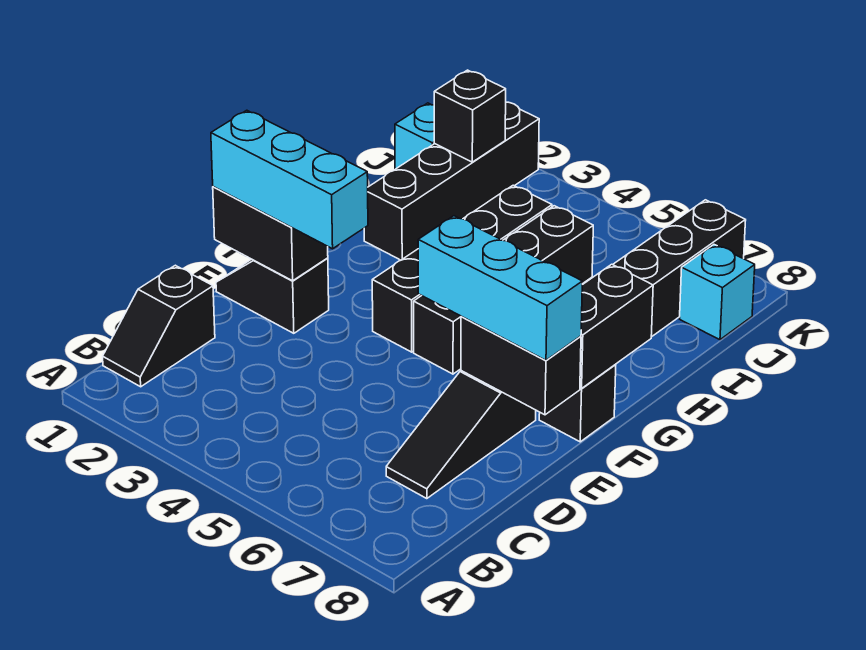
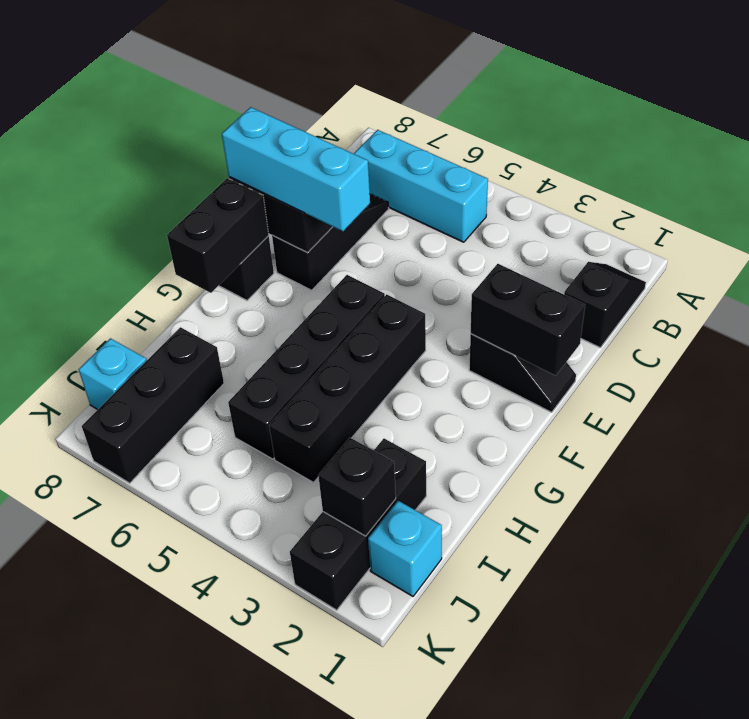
cyan 1x3 brick [211,110,368,249] -> cyan 1x3 brick moved to [354,130,488,242]
black 1x4 brick [364,102,539,260] -> black 1x3 brick [290,439,426,610]

